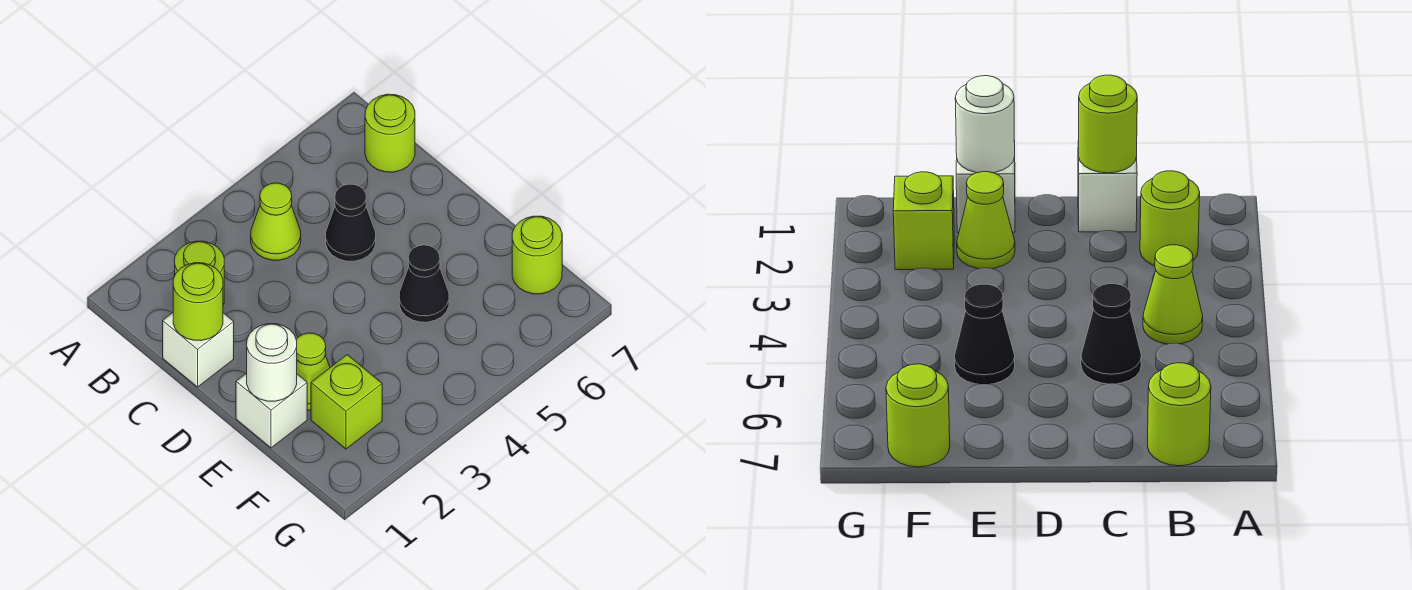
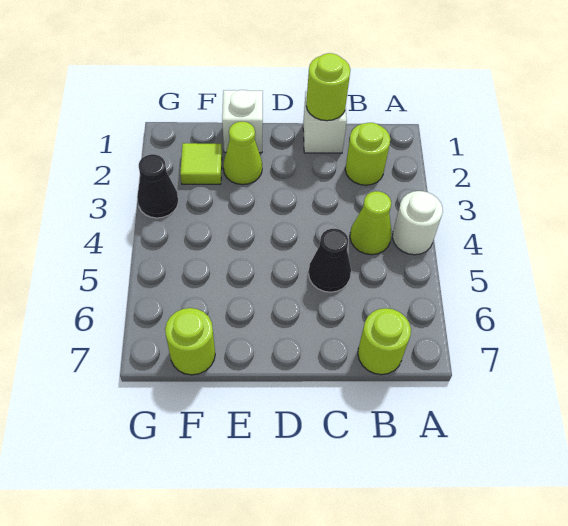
white 1x1 round brick [247,324,297,401] -> white 1x1 round brick moved to [392,191,443,255]
black 1x1 cone [399,245,449,322] -> black 1x1 cone moved to [137,154,178,218]
lime 1x1 brick [311,355,382,449] -> lime 1x1 tile [180,143,222,184]

